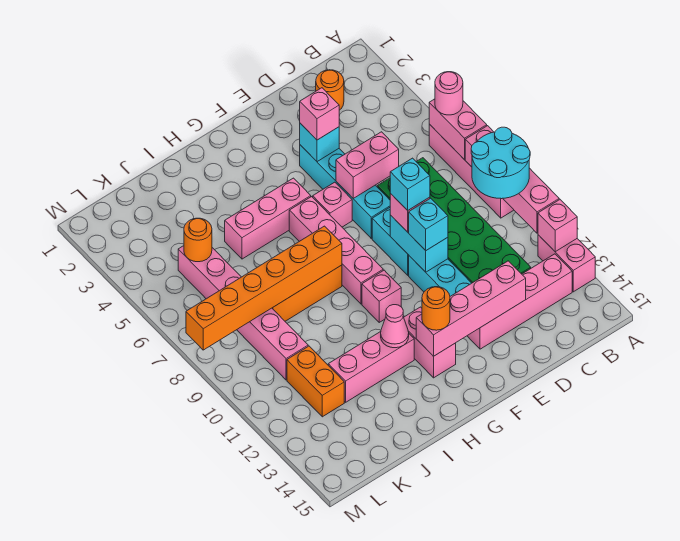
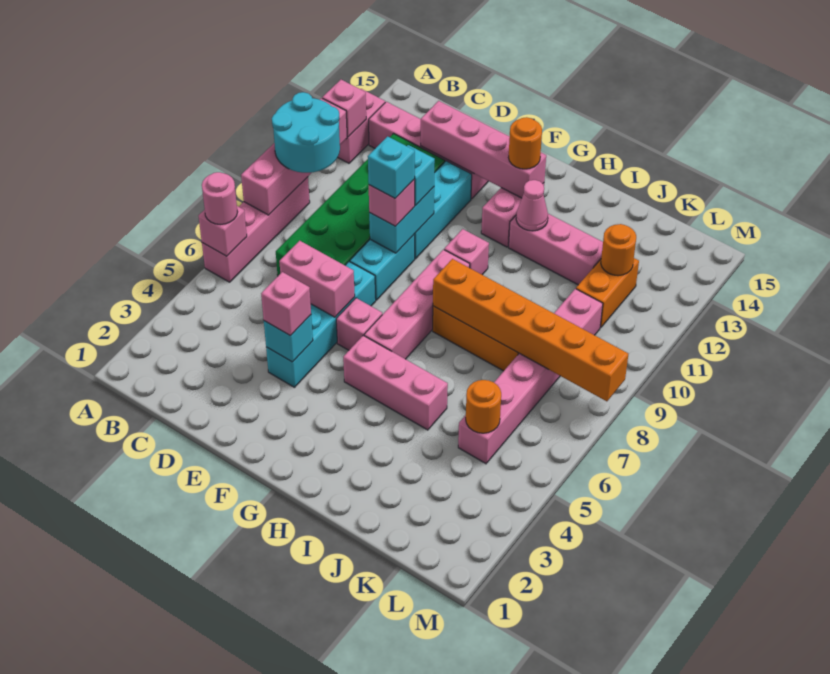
pink 1x2 brick [429,99,487,160] -> pink 1x1 brick [199,206,247,256]
orange 1x1 round brick [316,70,344,110] -> orange 1x1 round brick moved to [601,224,636,276]

